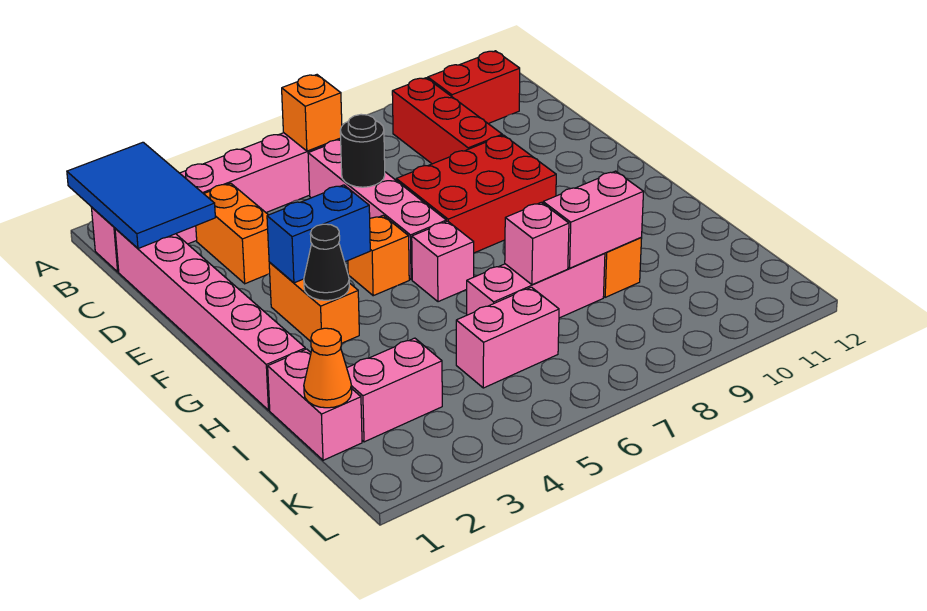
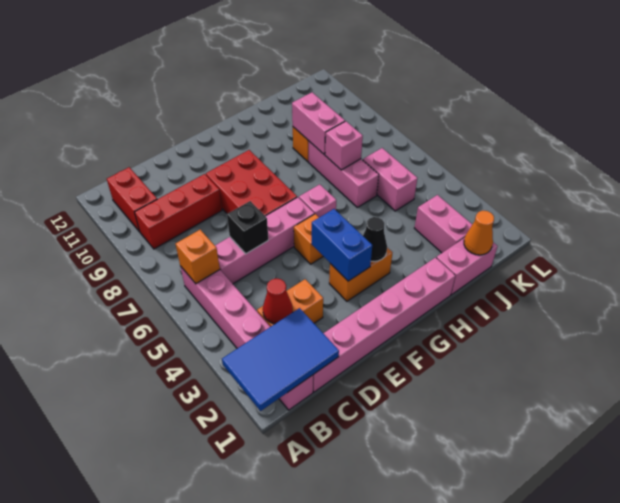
none -> red 1x1 cone [263,279,293,324]
black 1x1 round brick [340,114,385,187] -> black 1x1 brick [227,201,268,254]

